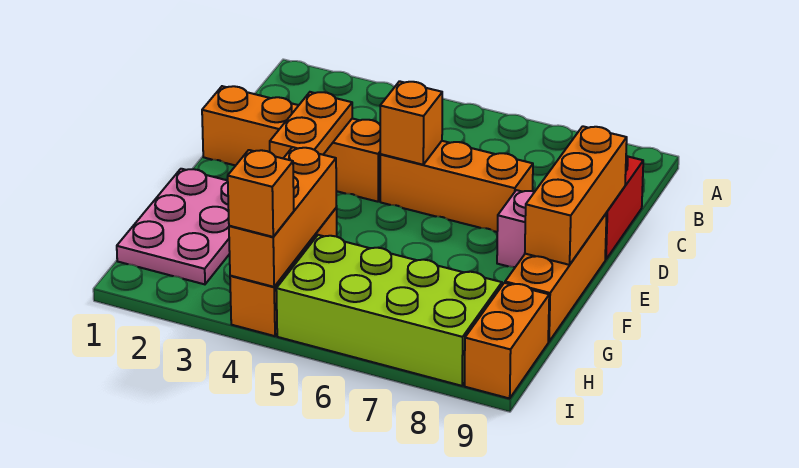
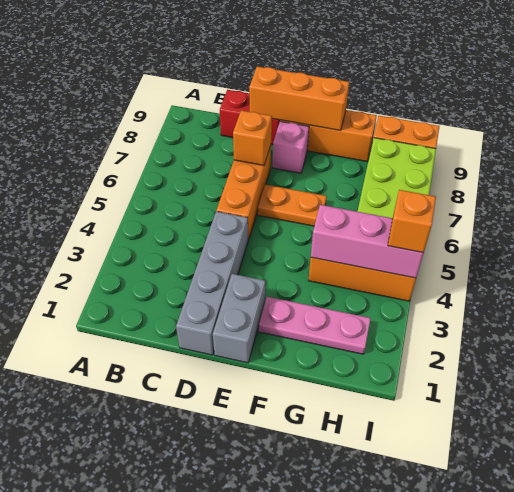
orange 1x4 brick [202,86,381,202] -> grey 1x4 brick [176,211,248,355]
orange 1x2 plate [270,92,352,158] -> orange 1x2 plate moved to [258,184,327,226]
orange 1x1 brick [380,81,442,165] -> orange 1x1 brick moved to [233,110,272,165]
none -> grey 1x2 brick [213,274,265,363]
pink 2x3 plate [117,169,230,284] -> pink 1x3 plate [259,297,371,354]
orange 1x3 brick [229,147,337,287] -> pink 1x3 brick [311,205,424,278]

